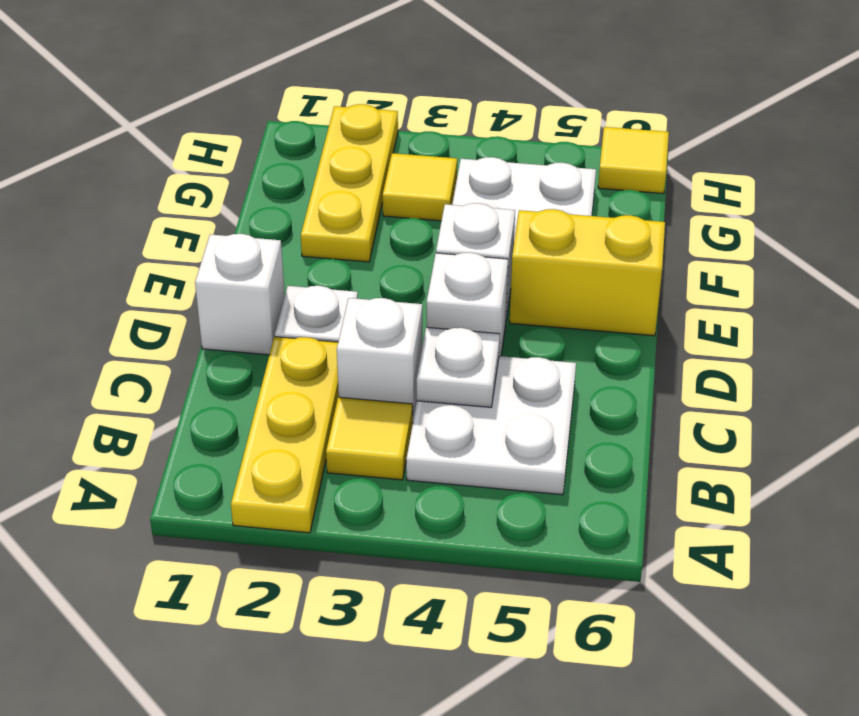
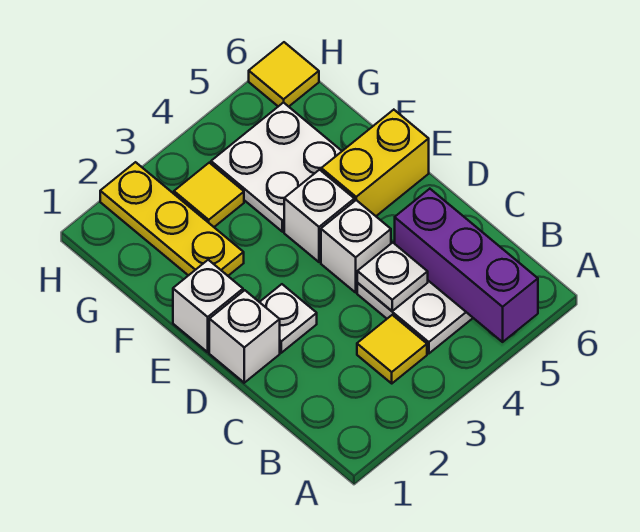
yellow 1x3 plate [231,337,339,533] -> none
none -> purple 1x3 brick [395,189,538,342]
white 1x1 brick [337,298,422,419] -> white 1x1 brick moved to [173,260,243,352]

